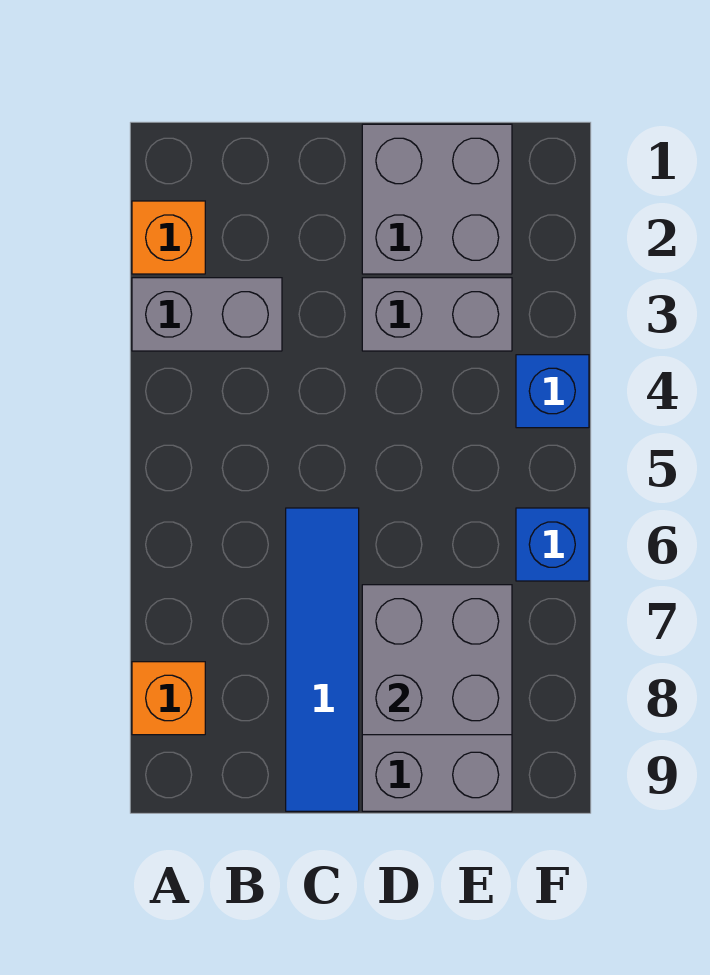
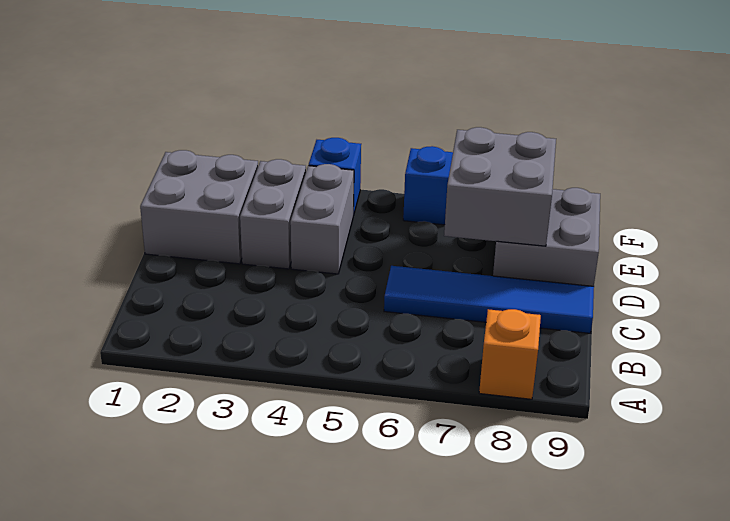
orange 1x1 brick [132,201,205,274] -> none
grey 1x2 brick [132,278,282,351] -> grey 1x2 brick moved to [290,164,354,274]

